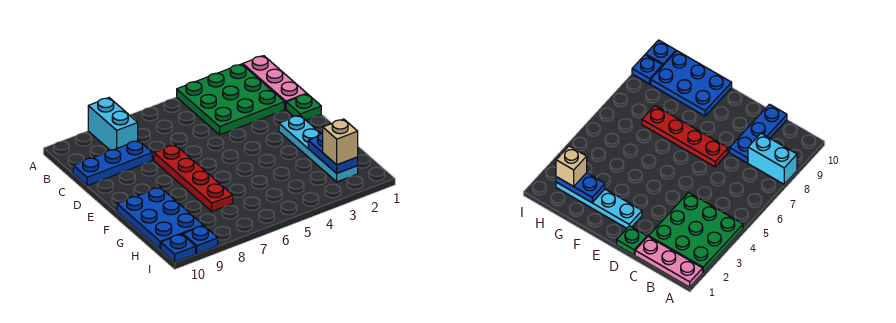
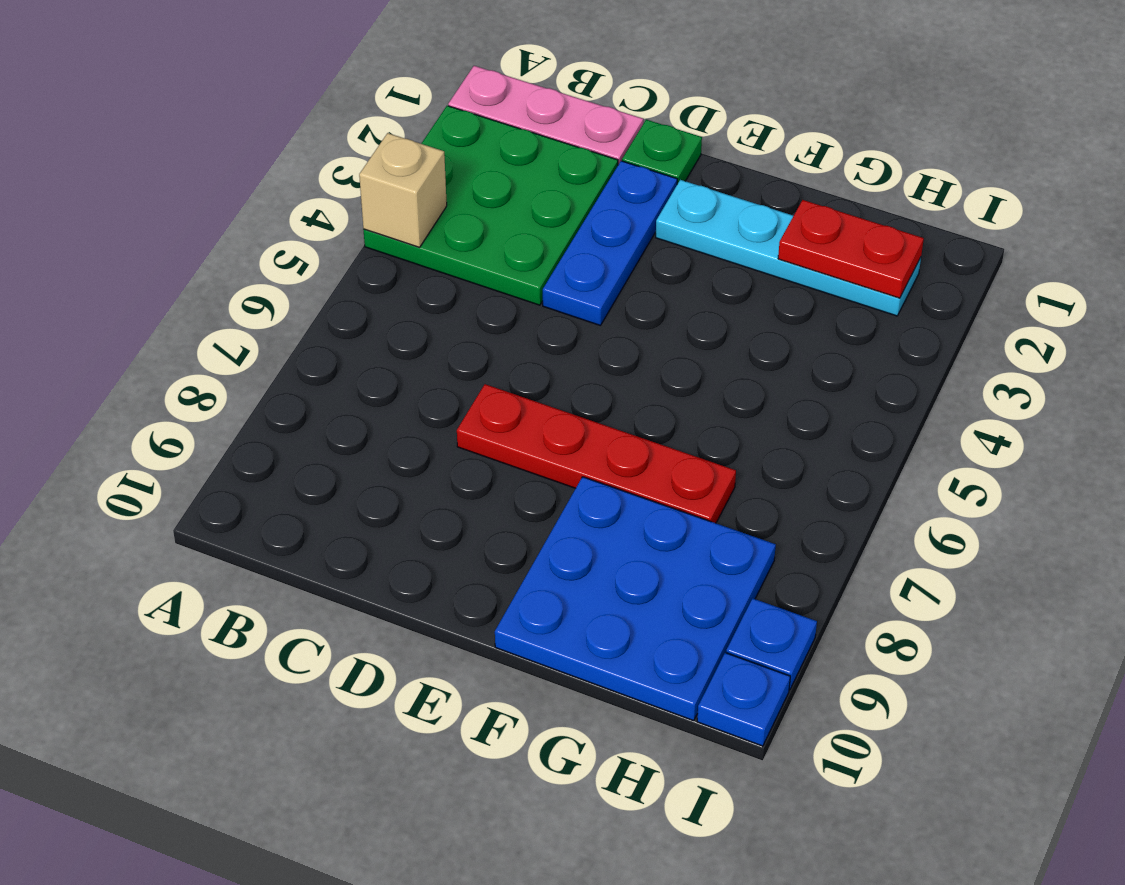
cyan 1x2 brick [88,98,138,150] -> none
blue 1x3 plate [73,140,152,186] -> blue 1x3 plate moved to [543,161,677,326]
blue 2x3 plate [117,187,203,250] -> blue 3x3 plate [495,477,776,721]
blue 1x2 plate [308,134,358,173] -> red 1x2 plate [778,200,924,298]
tan 1x1 brick [323,119,358,165] -> tan 1x1 brick moved to [359,133,447,247]

